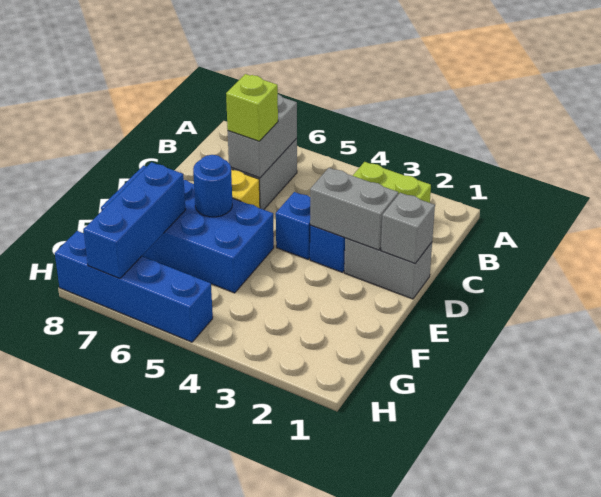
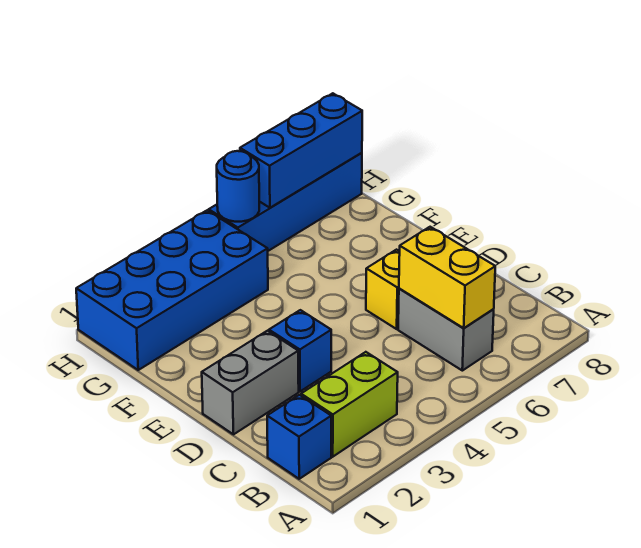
grey 1x2 brick [228,94,297,178] -> yellow 1x2 brick [399,227,495,328]
lime 1x1 brick [226,74,278,141] -> none
grey 1x1 brick [381,193,435,263] -> none
grey 1x2 brick [310,168,398,250] -> none
blue 1x1 brick [276,192,310,259] -> blue 1x1 brick moved to [267,395,331,479]
blue 2x4 brick [101,166,274,293] -> blue 2x4 brick moved to [76,210,268,370]
blue 1x1 round brick [193,155,232,217] -> blue 1x1 round brick moved to [217,151,259,222]
blue 1x3 brick [84,162,186,279] -> blue 1x3 brick turned to [240,93,362,208]

